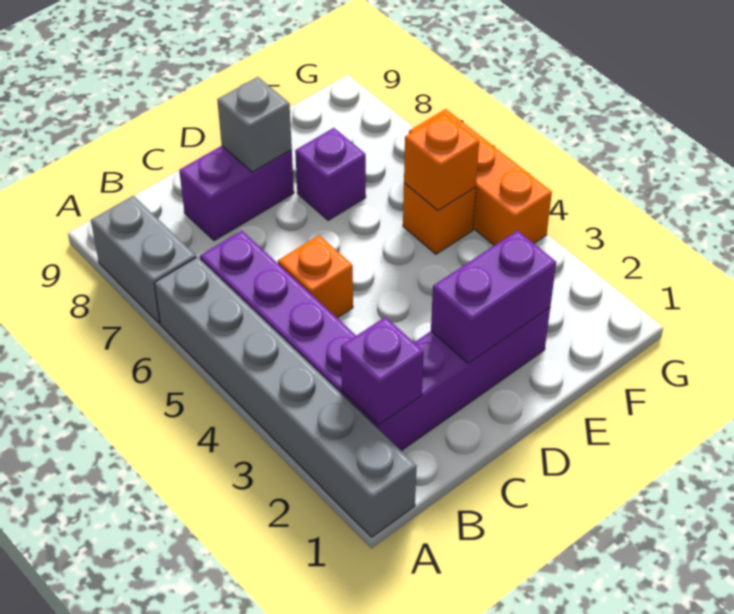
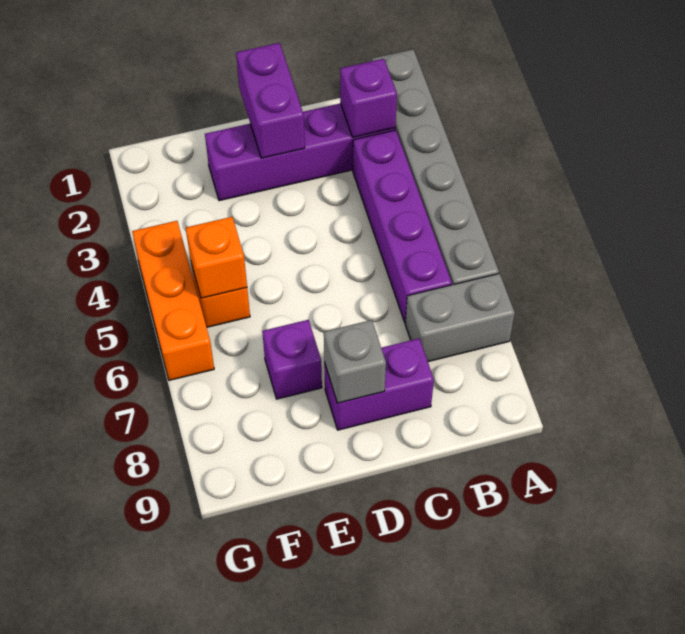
grey 1x2 brick [91,196,196,324] -> grey 1x2 brick turned to [405,273,515,362]
orange 1x1 brick [278,235,353,318] -> none
purple 1x2 brick [431,231,556,363] -> purple 1x2 brick turned to [236,43,305,158]

